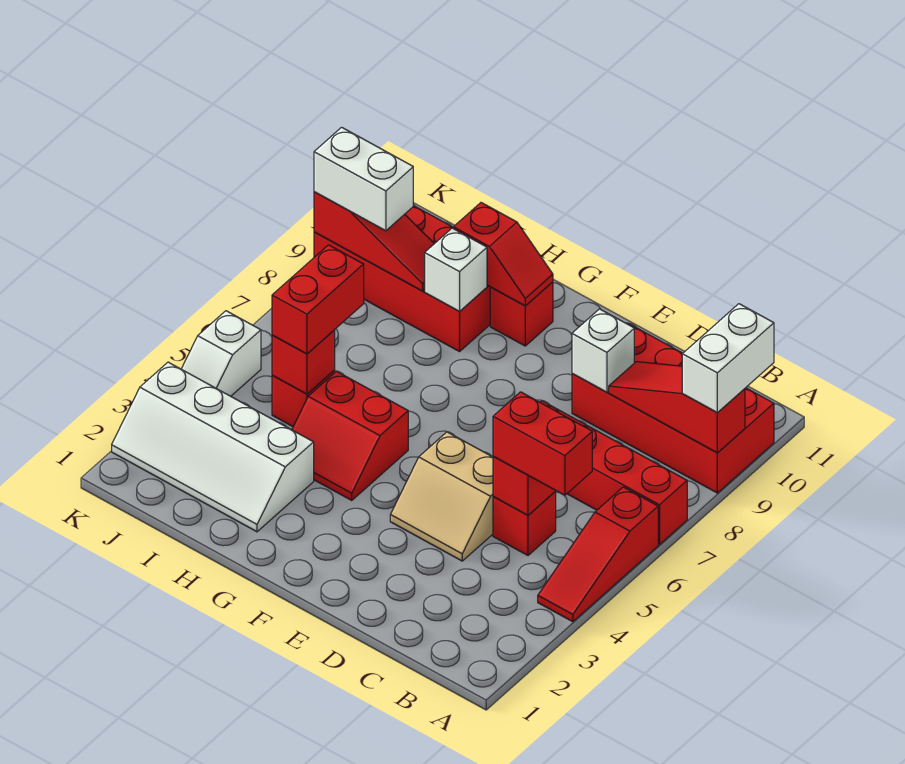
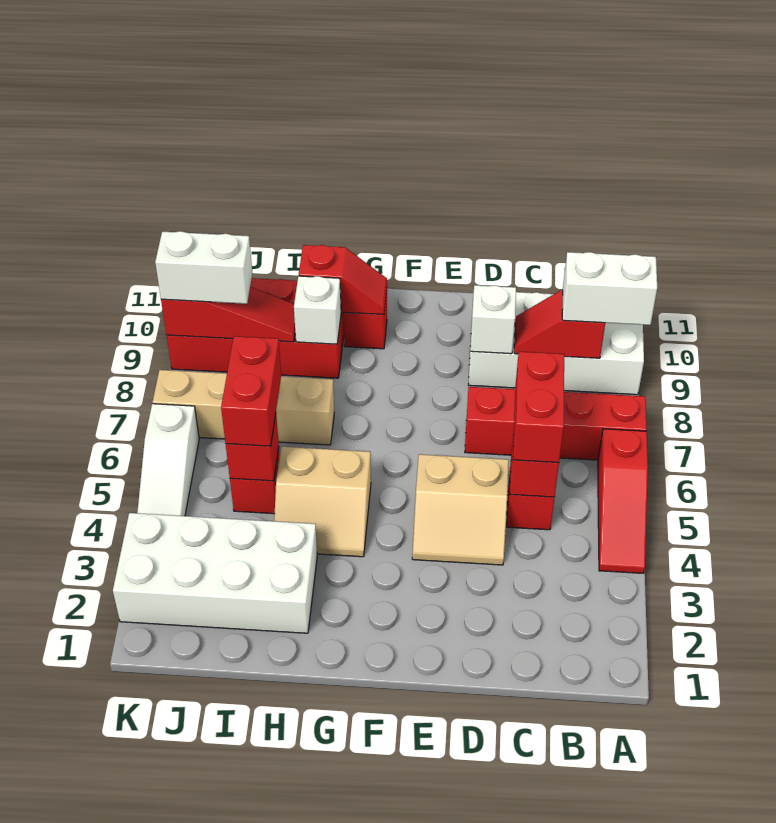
red 2x4 brick [572,323,774,493] -> white 2x4 brick [468,292,644,395]
red 1x3 slope [609,362,745,453] -> red 1x2 slope [514,290,605,358]
white 1x2 brick [682,304,774,412] -> white 1x2 brick turned to [562,252,657,325]
red 1x2 brick [493,392,592,495] -> red 1x2 brick turned to [513,352,565,463]
red 2x2 slope [292,371,408,500] -> tan 2x2 slope [274,447,371,557]
white 2x4 slope [112,362,314,532] -> white 2x4 brick [113,513,317,633]
none -> tan 1x4 brick [153,370,334,445]
white 1x2 slope [182,311,261,396] -> white 1x3 slope [137,404,199,516]

